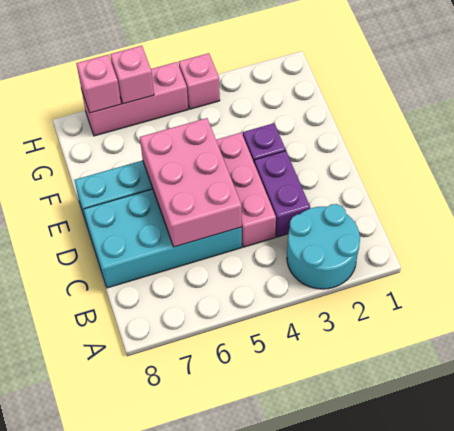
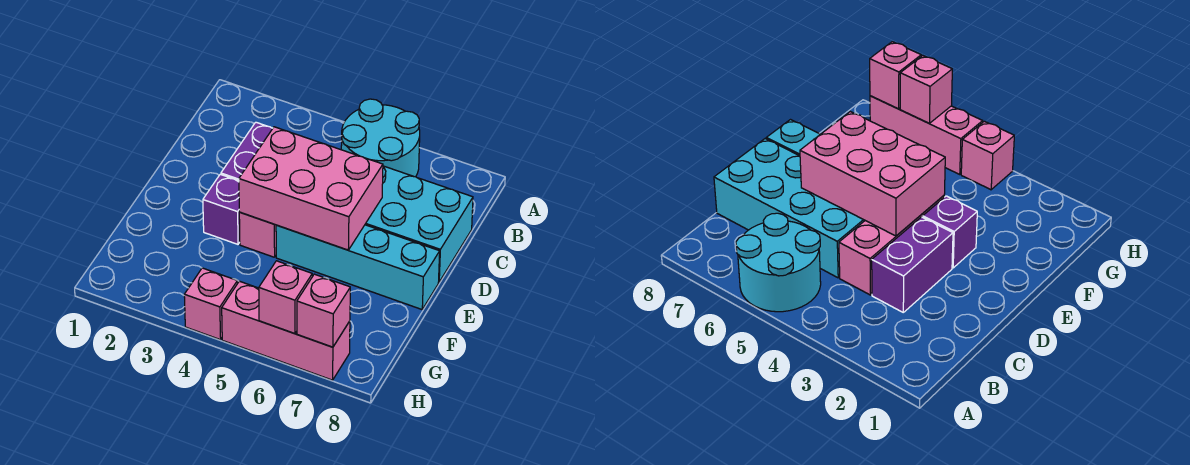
cyan 2x2 round brick [287,204,360,289] -> cyan 2x2 round brick moved to [341,99,420,177]
pink 2x3 brick [140,118,242,247] -> pink 2x3 brick turned to [239,127,383,250]

